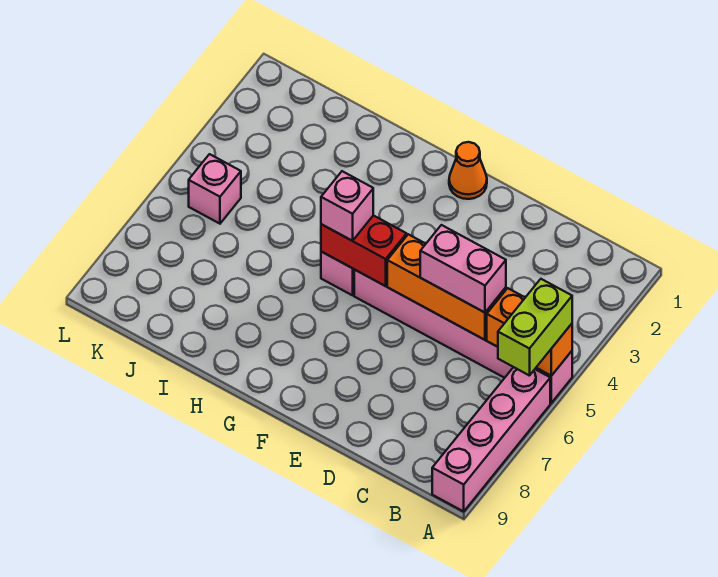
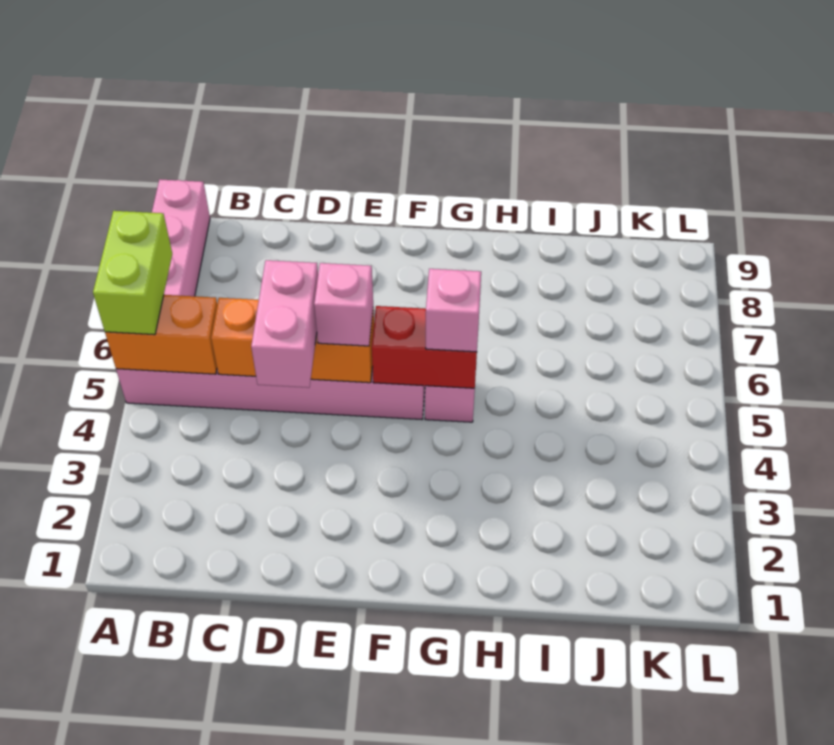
pink 1x2 brick [420,225,506,312] -> pink 1x2 brick turned to [251,260,318,388]
orange 1x1 cone [449,142,487,199] -> none
pink 1x1 brick [189,154,241,224] -> pink 1x1 brick moved to [314,263,373,346]

